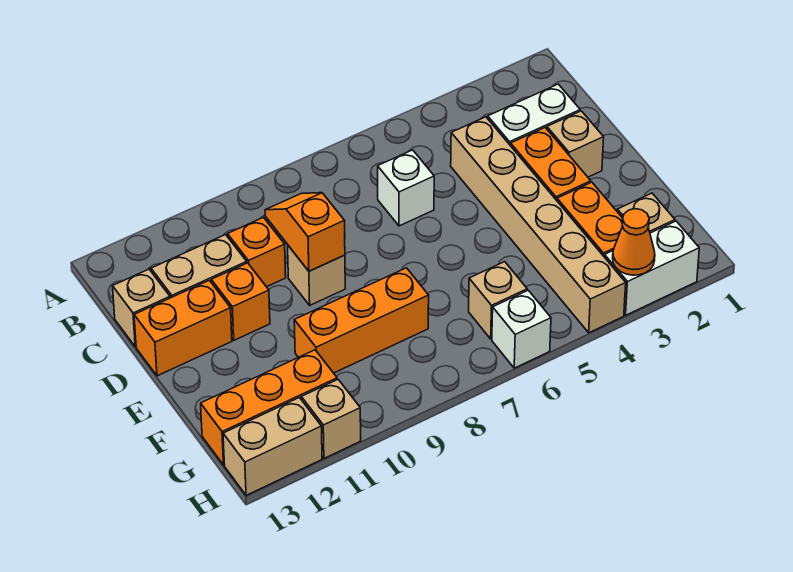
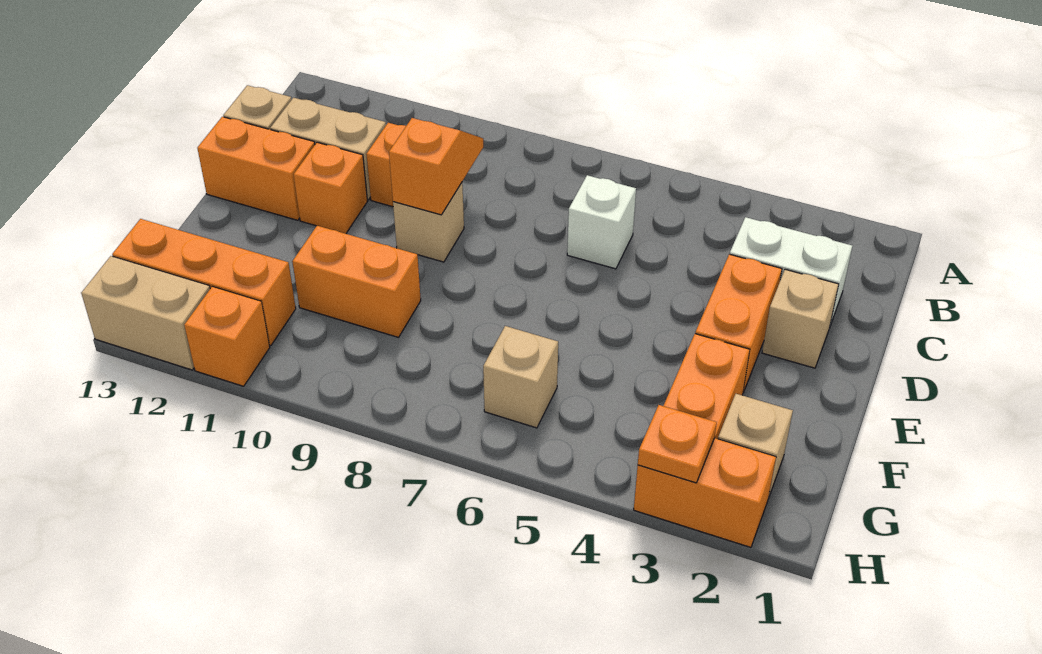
tan 1x6 brick [451,117,626,333] -> none
orange 1x3 brick [294,268,429,373] -> orange 1x2 brick [292,226,421,337]
white 1x2 brick [604,221,699,315] -> orange 1x2 brick [634,438,776,547]
orange 1x1 cone [613,209,655,275] -> orange 1x1 plate [638,405,717,483]
white 1x1 brick [492,290,551,368] -> none
tan 1x1 brick [301,379,361,458] -> orange 1x1 brick [184,287,270,386]

